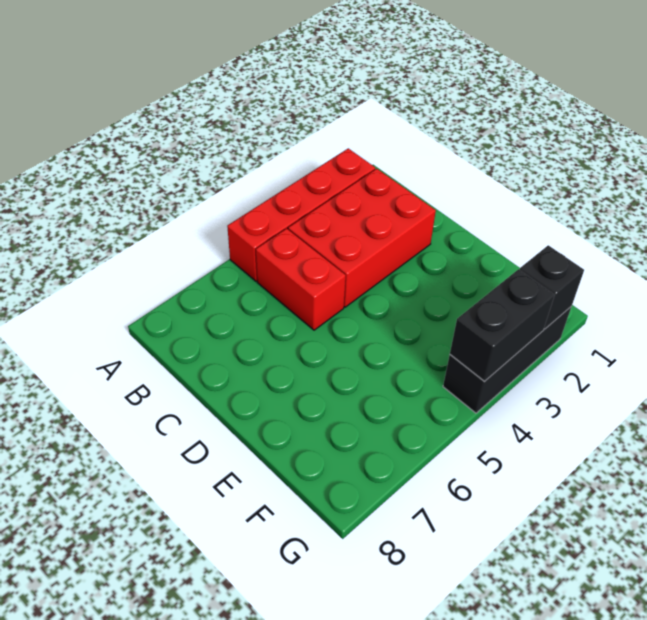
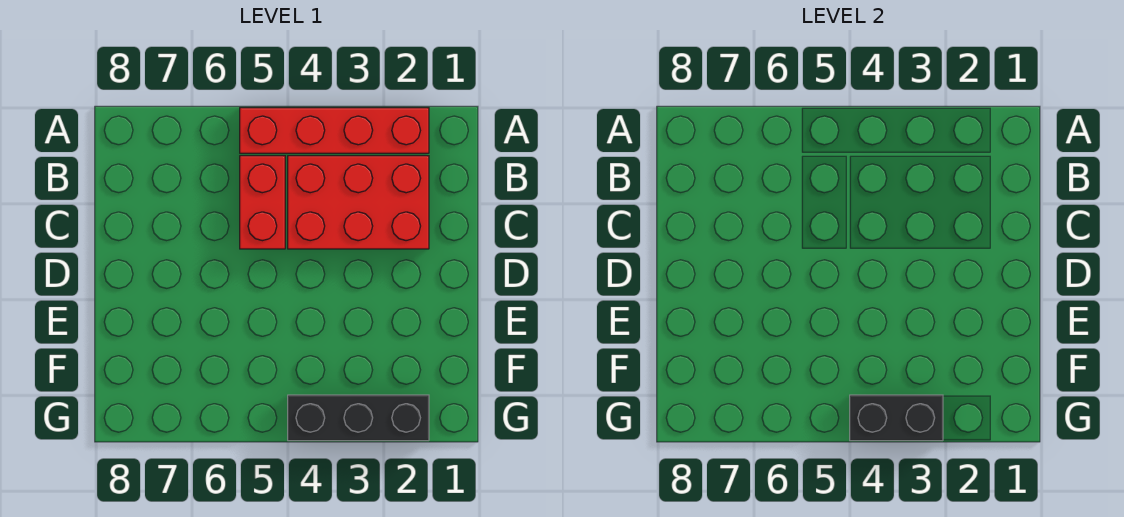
black 1x1 brick [520,245,584,329] -> none

